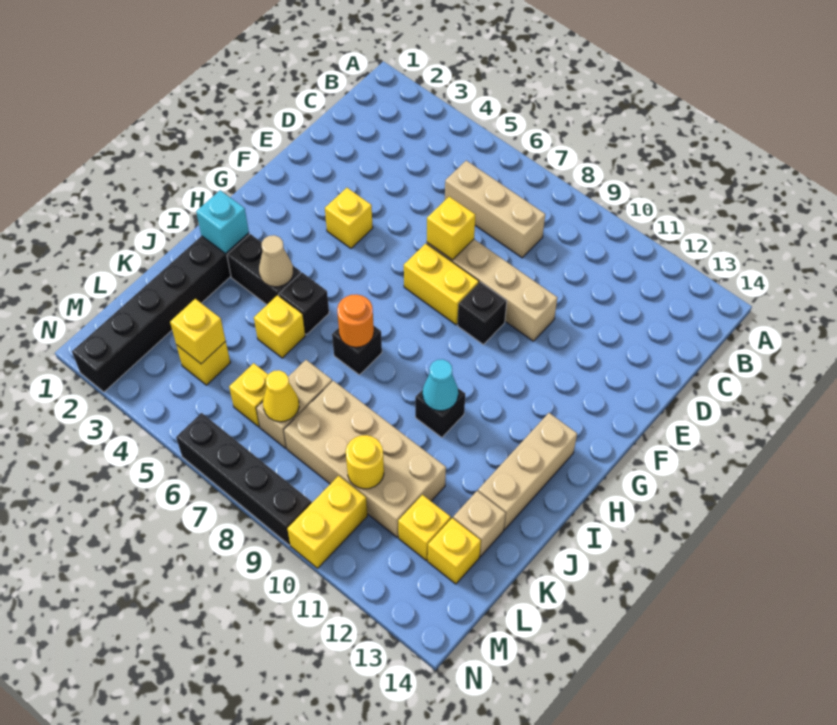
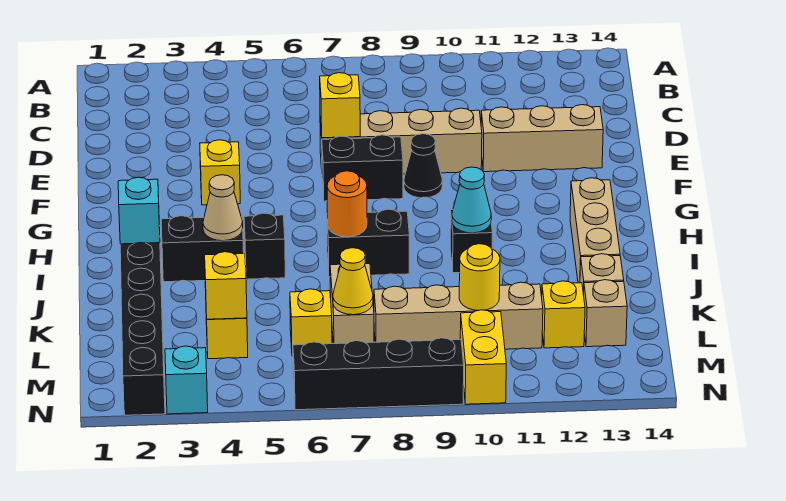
tan 1x3 brick [445,160,545,258] -> tan 1x3 brick moved to [481,105,603,172]
yellow 1x2 brick [404,243,479,325] -> black 1x2 brick [322,135,403,201]
black 1x1 brick [457,282,507,345] -> black 1x1 cone [404,134,442,198]
black 1x1 brick [332,325,382,375] -> black 1x2 brick [327,209,409,277]
yellow 1x1 brick [254,295,305,358] -> none
tan 2x4 brick [284,381,446,537] -> tan 1x4 brick [374,282,543,349]
yellow 1x1 brick [428,518,481,584] -> tan 1x1 brick [583,280,627,347]
none -> cyan 1x1 brick [165,346,208,414]

